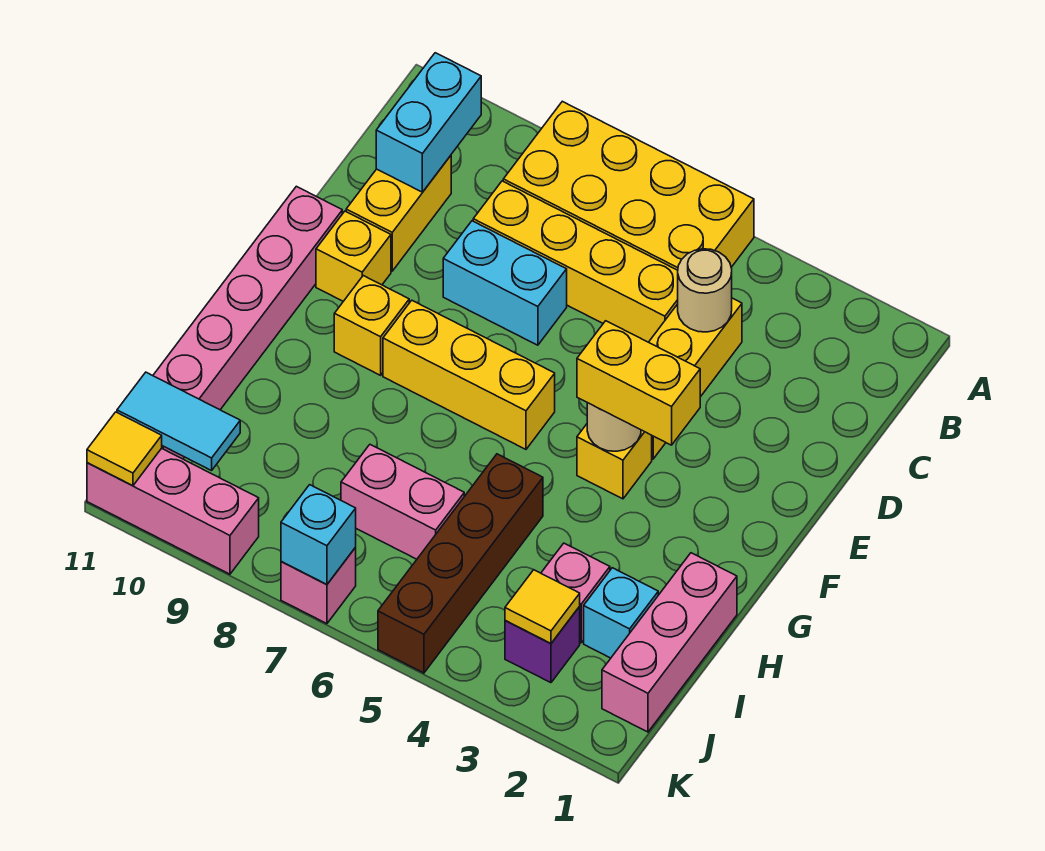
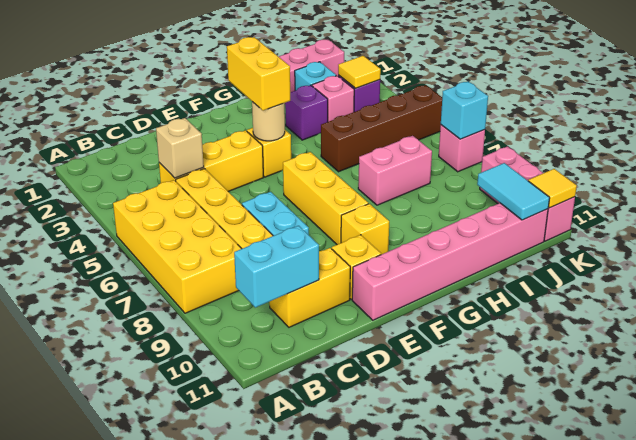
tan 1x1 round brick [678,249,732,332] -> tan 1x1 brick [156,118,204,178]
none -> purple 1x1 brick [285,85,328,140]
pink 1x2 brick [341,445,464,559] -> pink 1x2 brick turned to [358,136,432,205]

